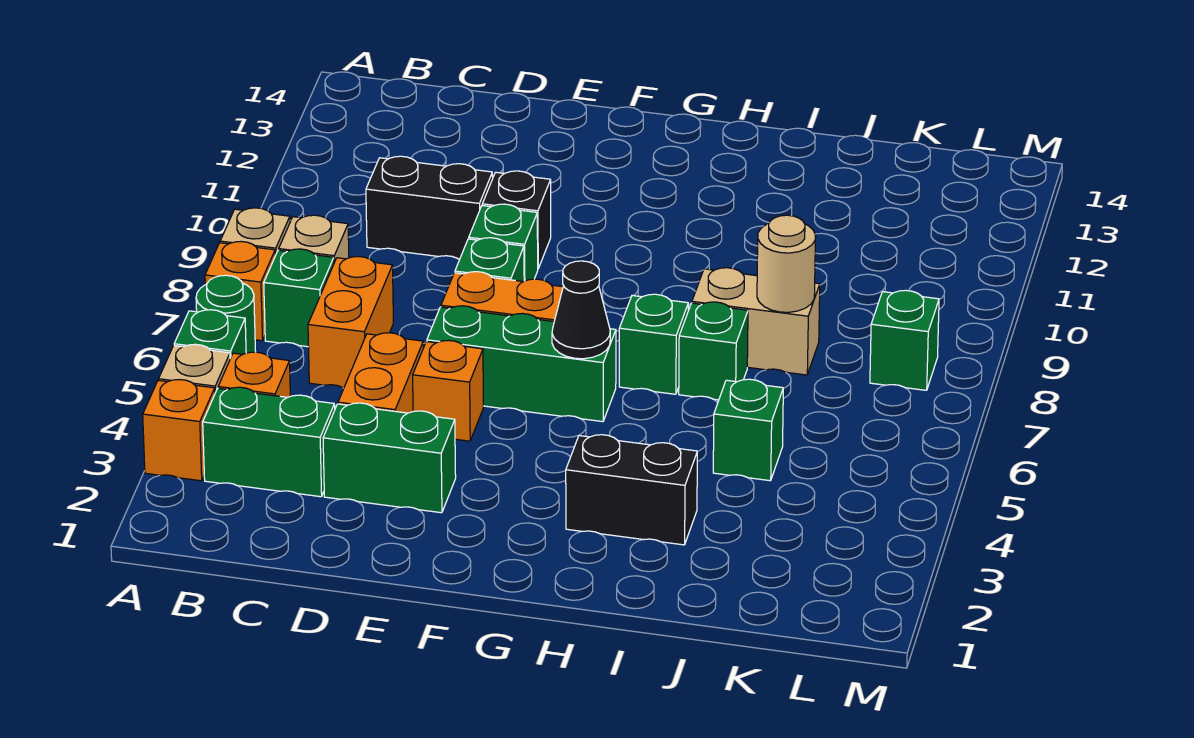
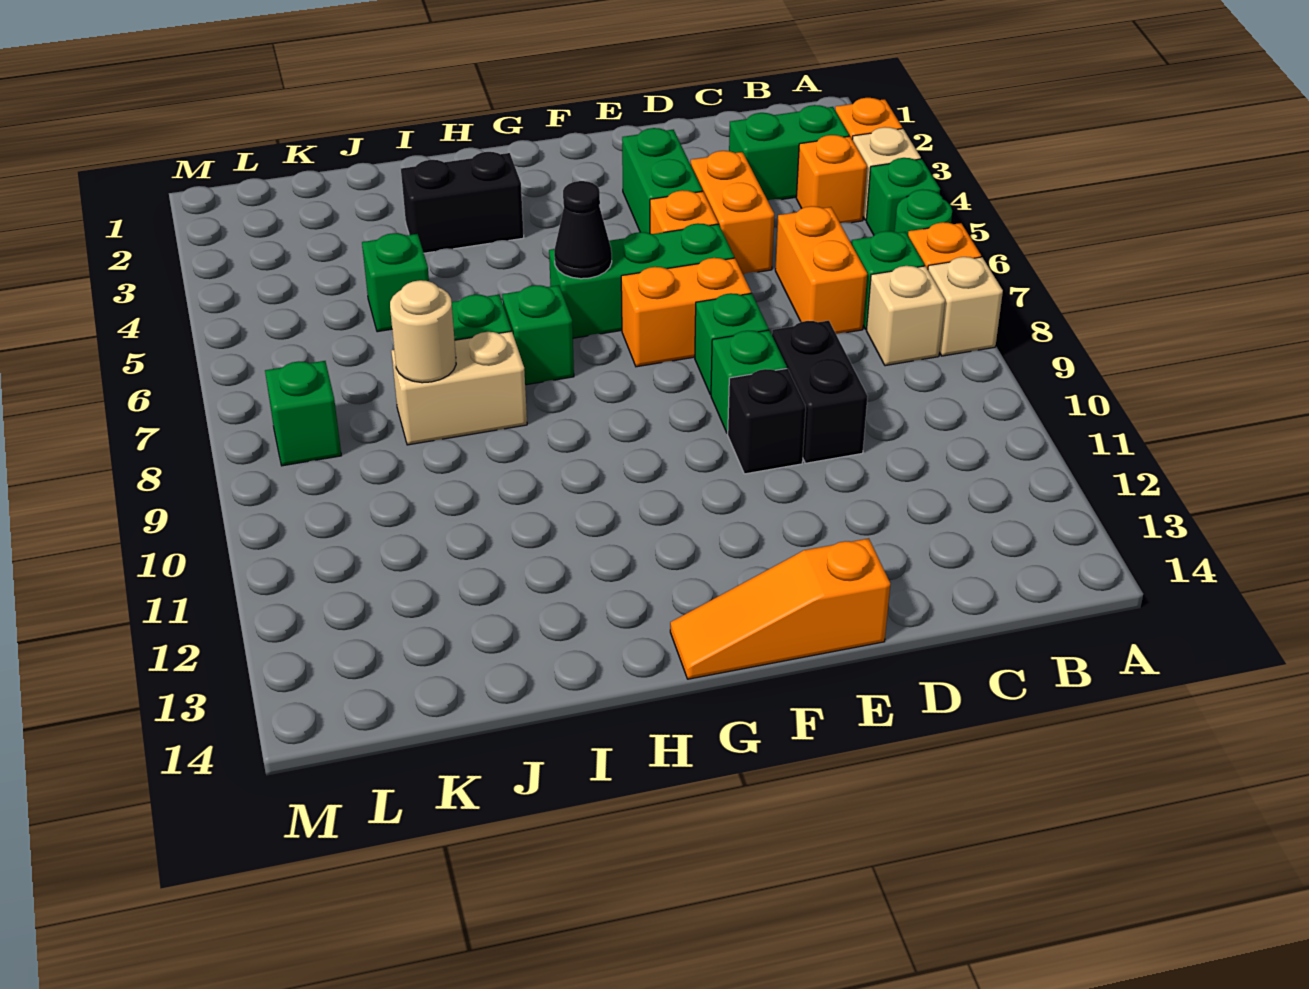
black 1x2 brick [366,156,493,259] -> black 1x2 brick turned to [772,321,868,463]
green 1x2 brick [323,403,456,513] -> green 1x2 brick turned to [622,128,702,233]
none -> orange 1x3 slope [670,538,890,679]

